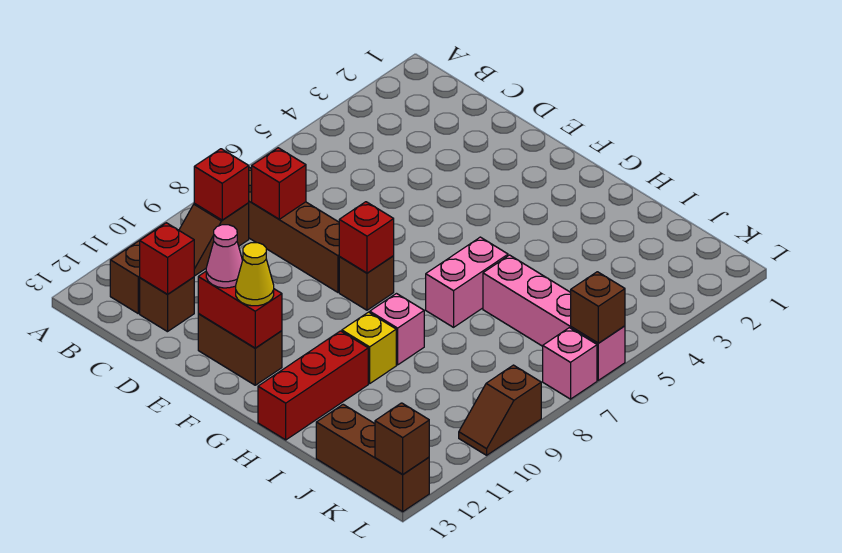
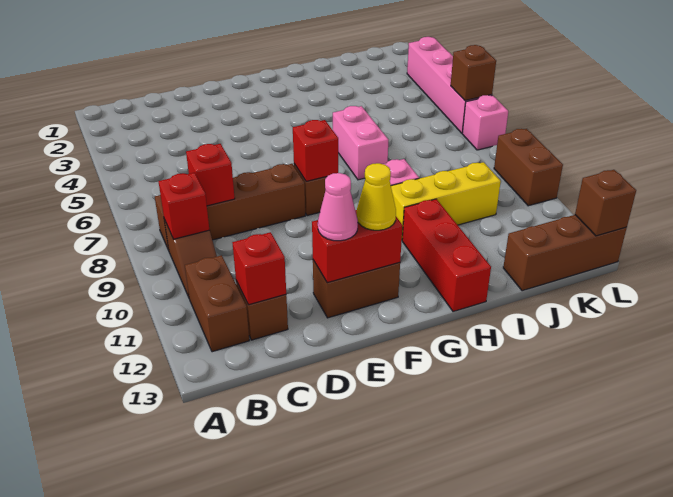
yellow 1x1 brick [342,312,396,384] -> yellow 1x3 brick [391,162,501,239]
pink 1x4 brick [483,255,625,380] -> pink 1x4 brick turned to [407,37,492,133]
brown 1x2 slope [459,365,541,455] -> brown 1x2 brick [494,129,563,206]

